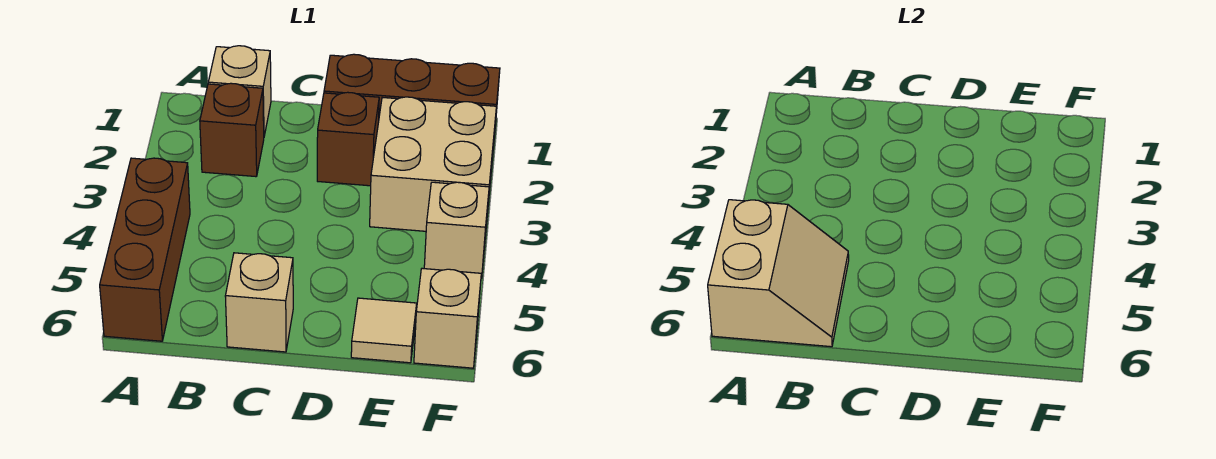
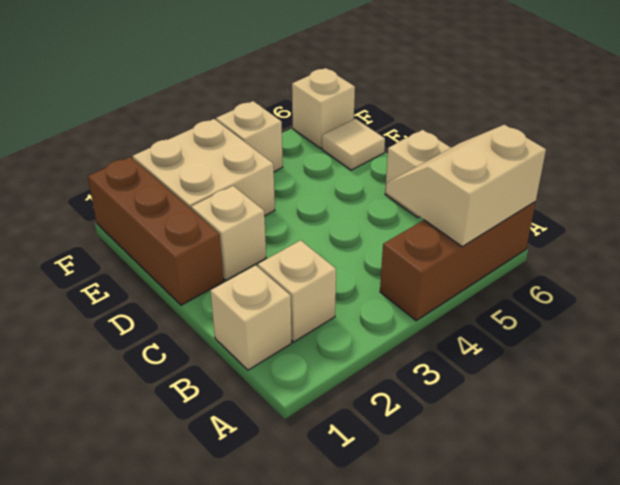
brown 1x1 brick [200,83,264,177] -> tan 1x1 brick [258,240,336,342]
brown 1x1 brick [317,92,379,186] -> tan 1x1 brick [191,186,266,280]

